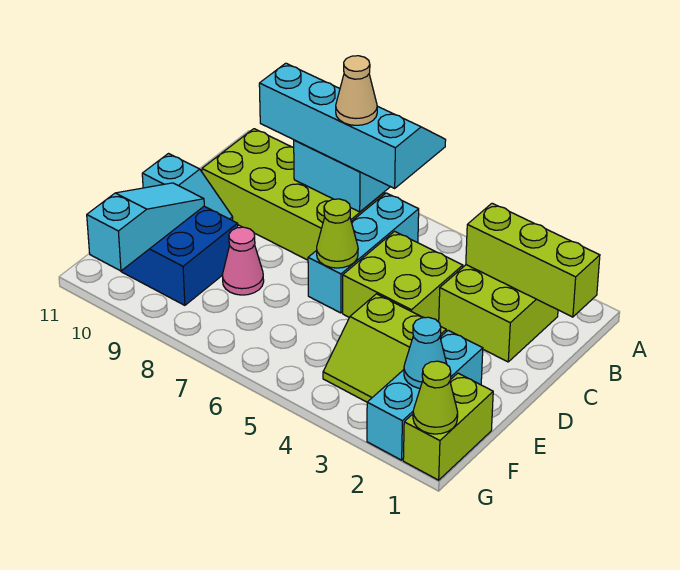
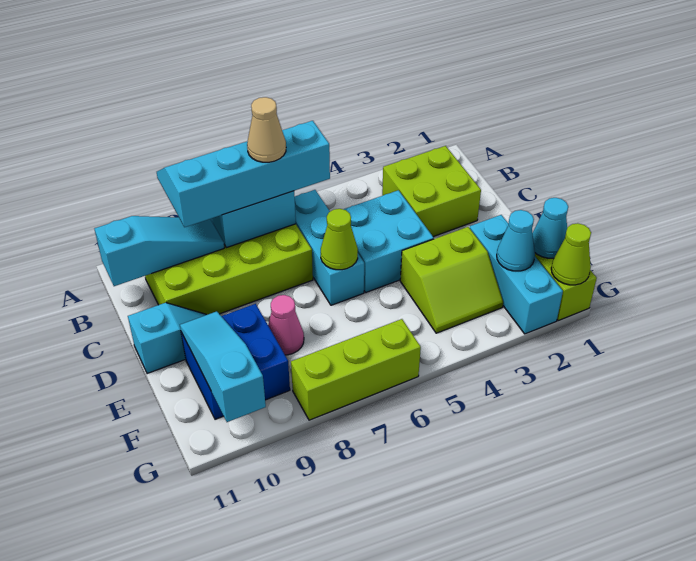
lime 1x3 brick [466,203,600,317] -> lime 1x3 brick moved to [291,319,421,420]
none -> cyan 1x3 slope [94,216,224,286]
lime 2x2 brick [343,231,463,322] -> cyan 2x2 brick [344,190,434,292]
none -> cyan 1x1 cone [533,198,568,258]

